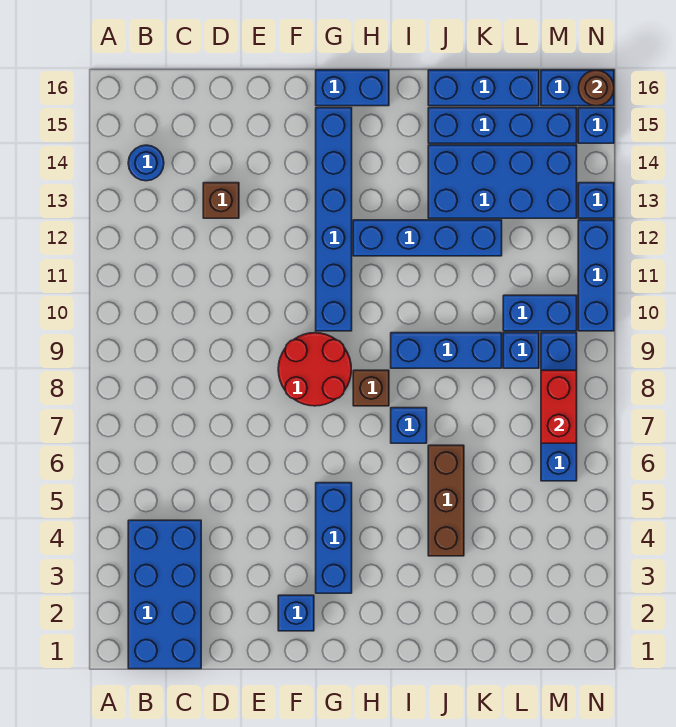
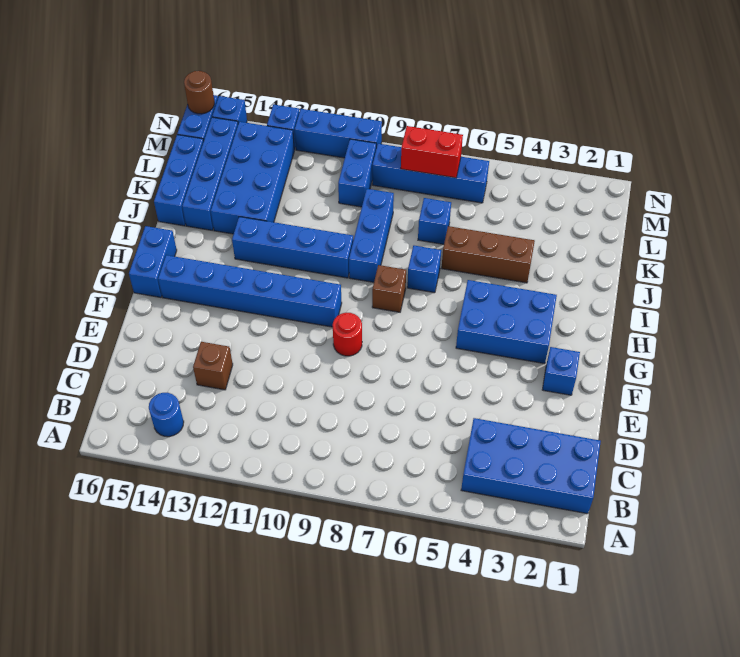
red 2x2 round brick [278,333,351,406] -> red 1x1 round brick [333,313,362,356]
blue 1x3 brick [316,483,352,593] -> blue 2x3 brick [456,280,557,364]
blue 1x4 brick [353,220,502,256] -> blue 1x4 brick turned to [232,217,353,278]
blue 1x1 brick [503,333,539,368] -> blue 1x1 brick moved to [418,198,451,244]

